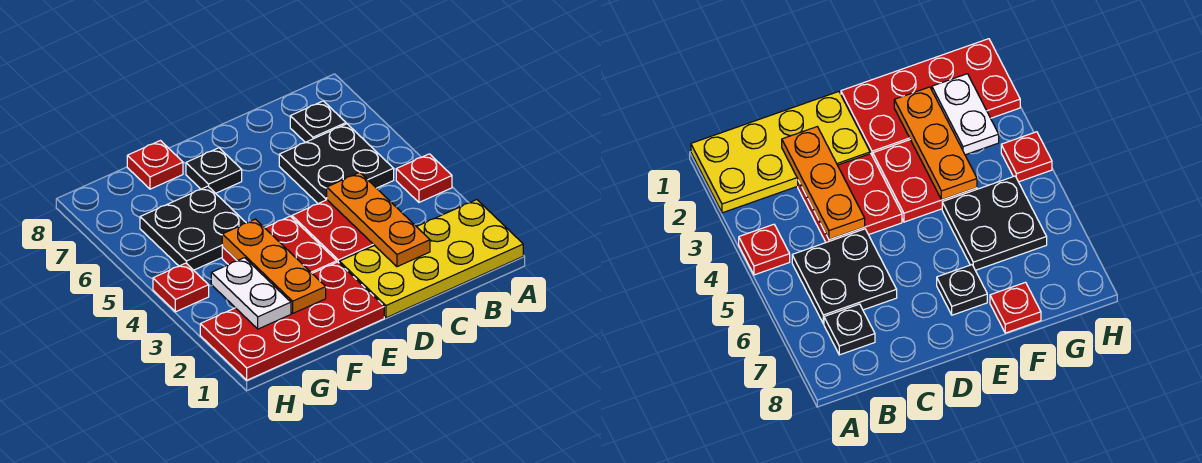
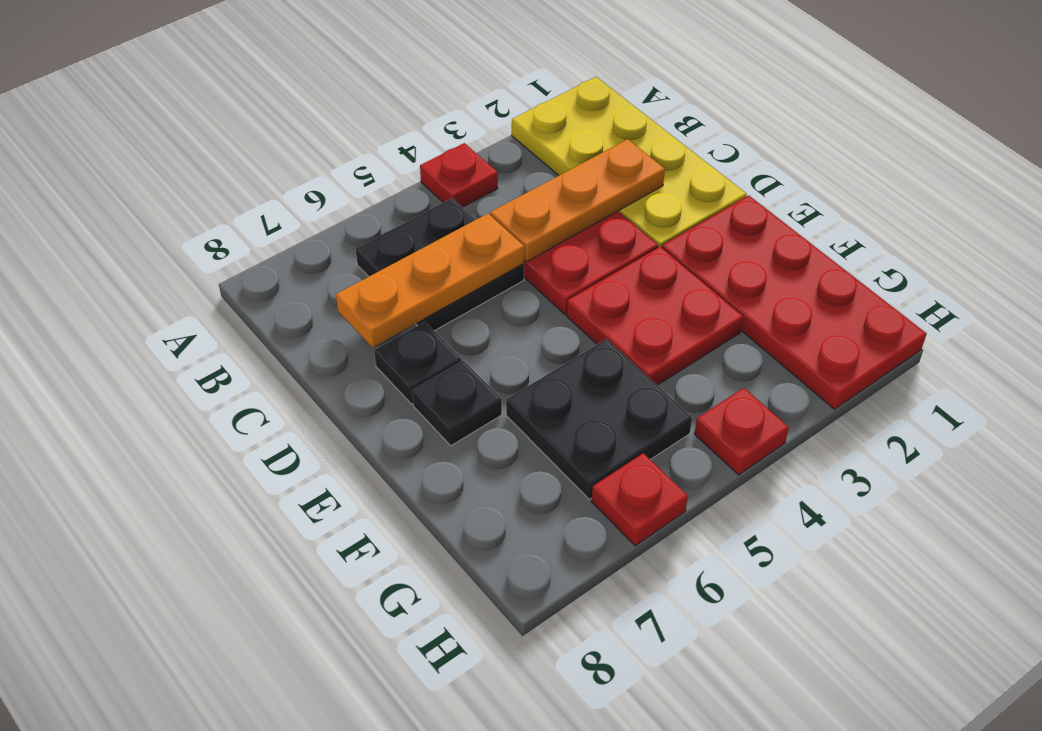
black 1x1 plate [290,101,346,142] -> black 1x1 plate moved to [374,322,462,404]
orange 1x3 plate [222,219,326,313] -> orange 1x3 plate moved to [336,214,524,347]
red 1x1 plate [127,141,183,189] -> red 1x1 plate moved to [592,453,688,546]
white 1x2 plate [211,258,291,329] -> none

